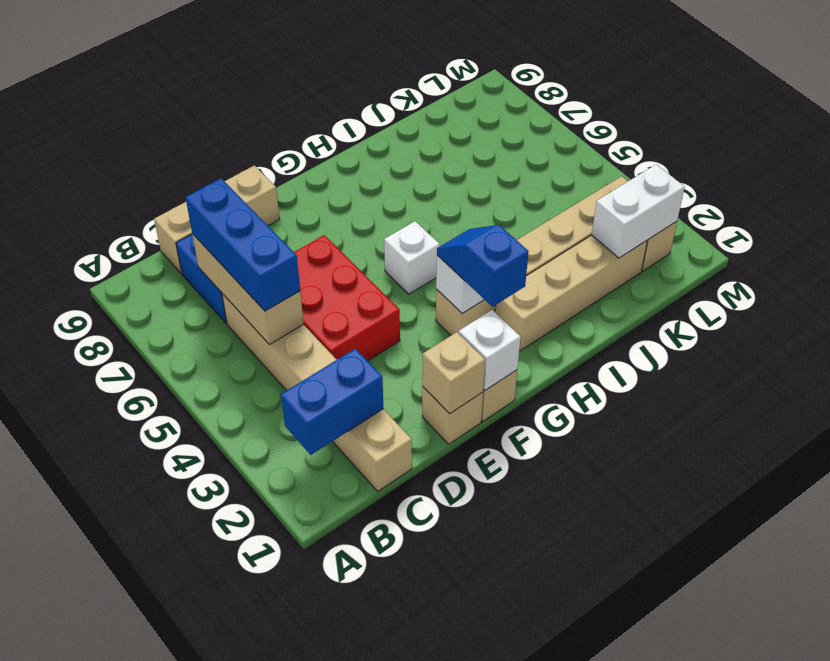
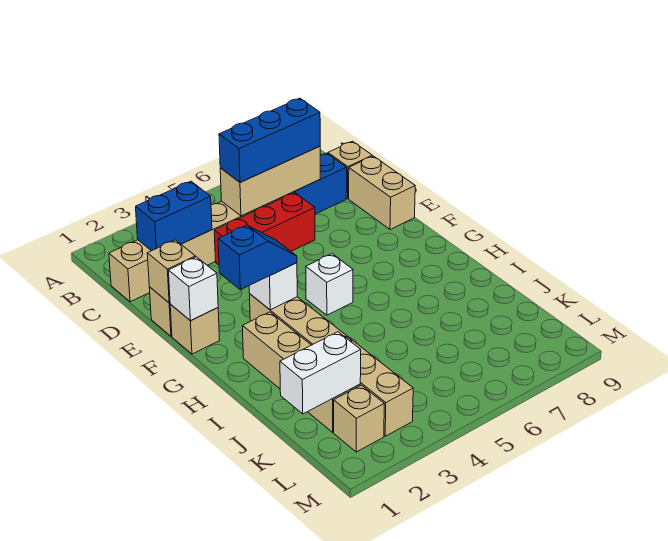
blue 1x2 brick [281,349,383,455] -> blue 1x2 brick turned to [136,181,212,251]
red 2x3 brick [294,235,400,361] -> red 1x3 brick [214,193,315,265]
white 1x2 brick [592,164,685,258] -> white 1x2 brick turned to [280,332,361,414]

